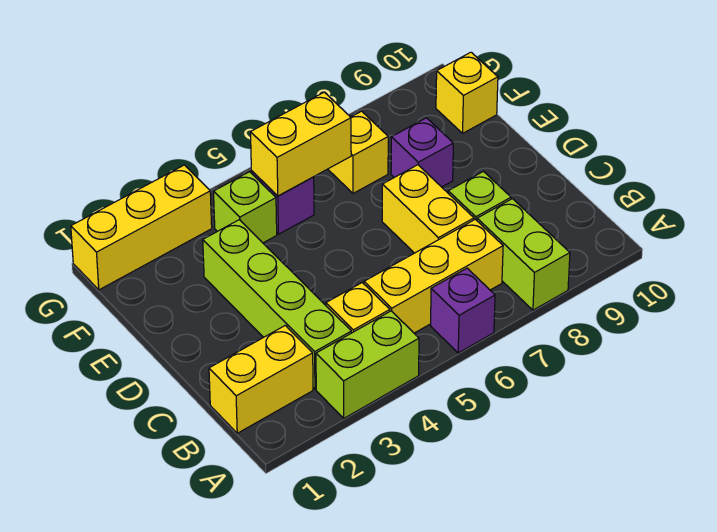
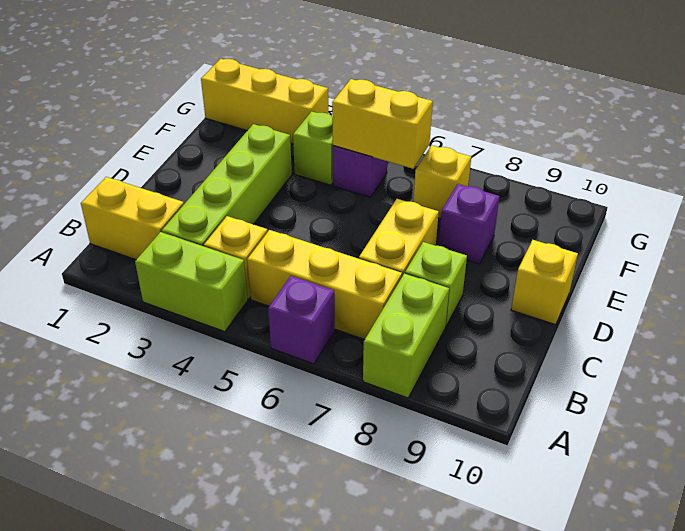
yellow 1x1 brick [436,52,498,133] -> yellow 1x1 brick moved to [511,240,578,325]

